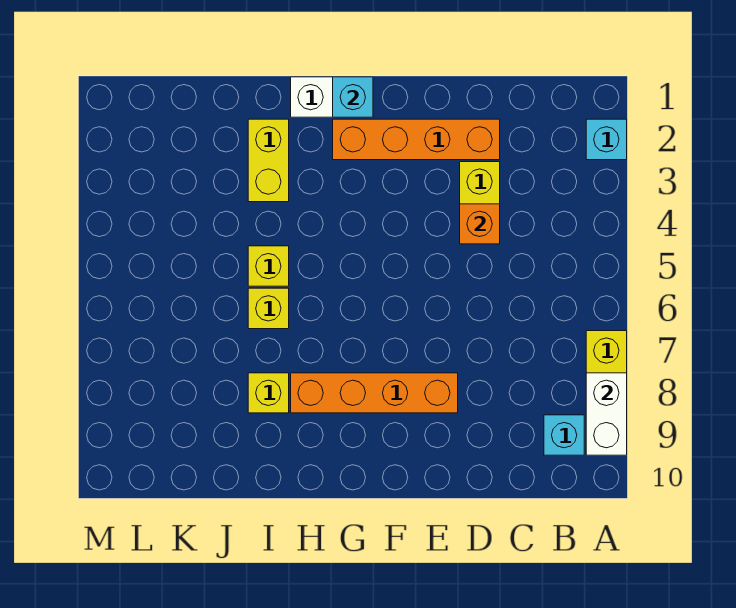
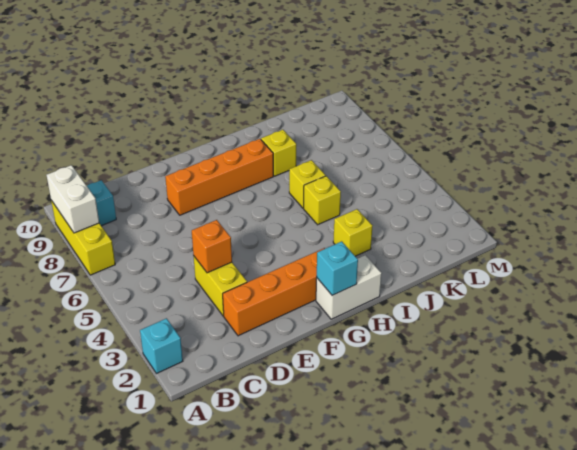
yellow 1x2 brick [248,119,289,202] -> yellow 1x1 brick [333,209,372,256]

